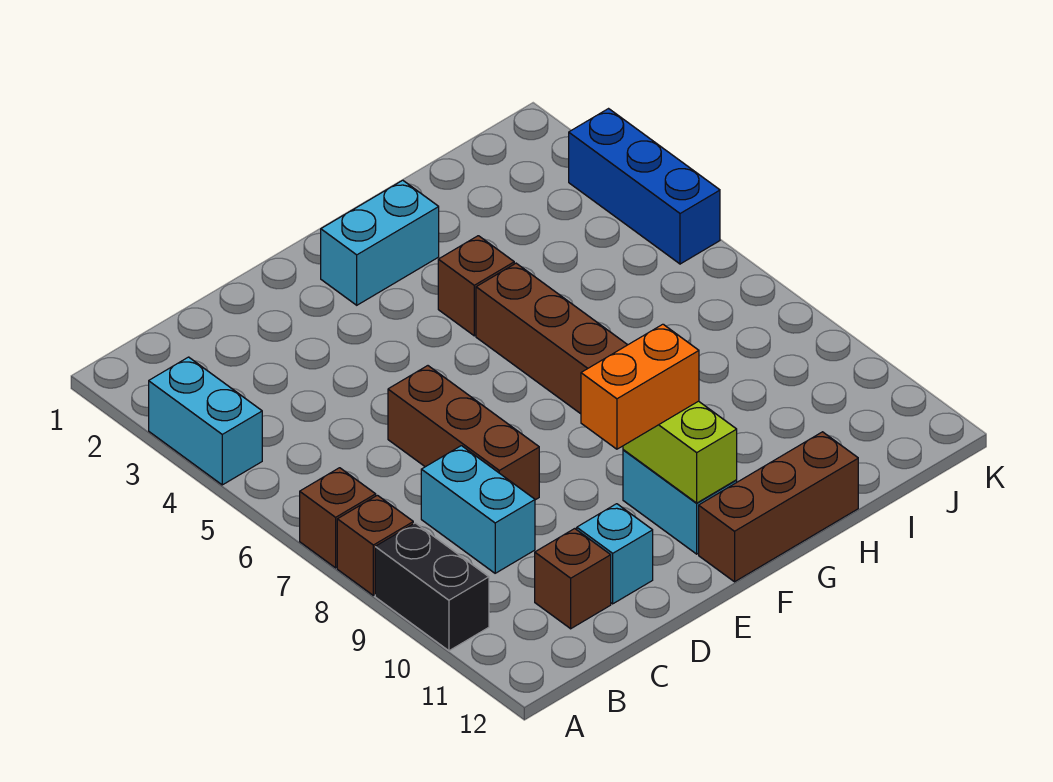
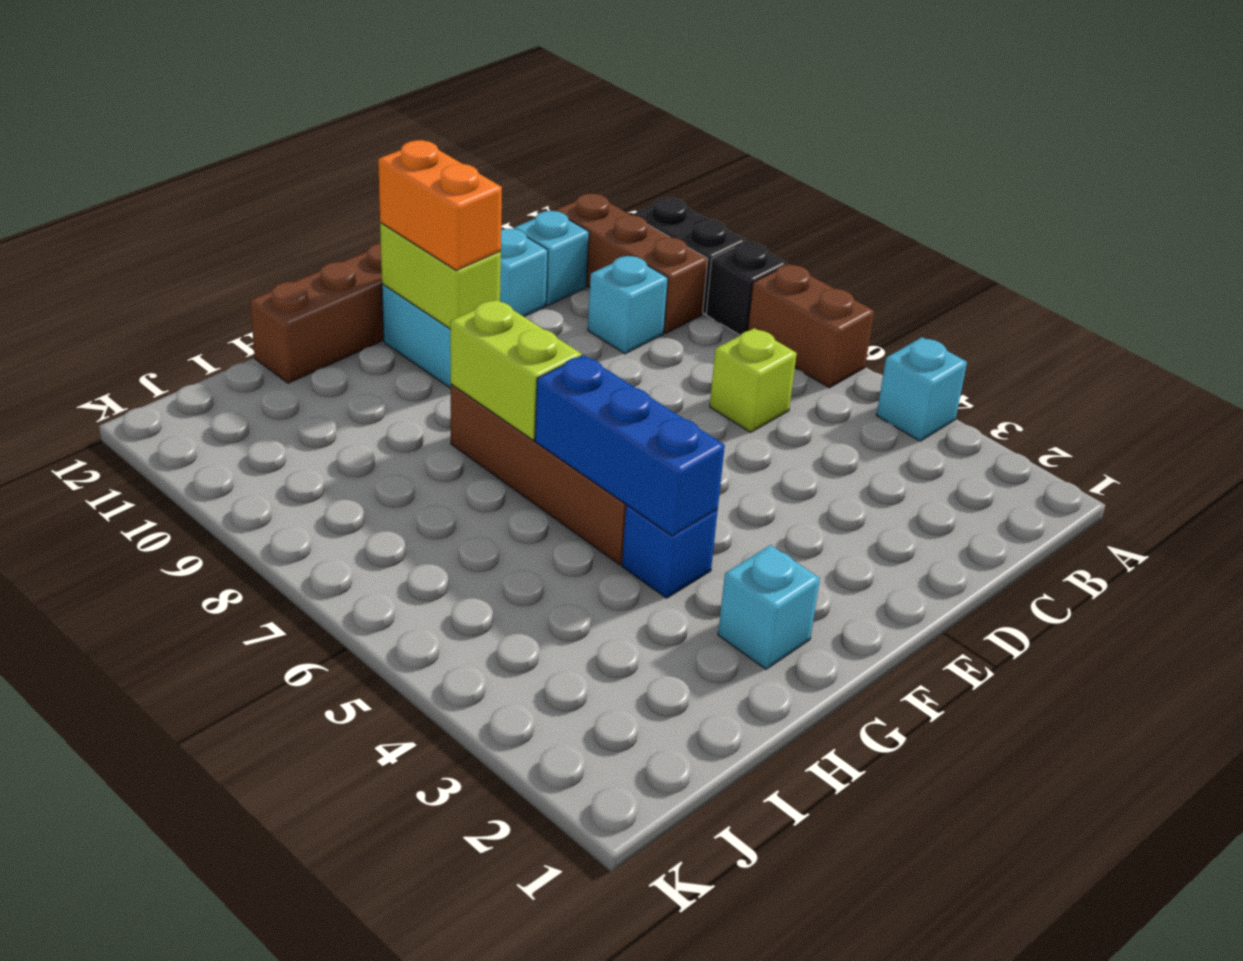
cyan 1x2 brick [149,357,262,485] -> cyan 1x1 brick [876,337,967,441]
brown 1x1 brick [300,468,376,568] -> brown 1x2 brick [748,264,874,388]
brown 1x1 brick [337,495,413,595] -> black 1x1 brick [706,242,787,335]
none -> lime 1x1 brick [710,328,797,432]
cyan 1x2 brick [421,446,535,573] -> cyan 1x1 brick [588,255,668,354]
brown 1x1 brick [535,529,611,629] -> cyan 1x1 brick [514,211,589,305]
brown 1x3 brick [388,366,539,500] -> brown 1x3 brick moved to [555,193,708,333]
orange 1x2 brick [581,324,699,449] -> orange 1x2 brick turned to [378,140,502,270]
cyan 1x2 brick [321,180,439,305] -> cyan 1x1 brick [718,545,820,669]
brown 1x1 brick [438,236,514,336] -> blue 1x1 brick [622,505,718,598]
none -> lime 1x2 brick [450,300,582,440]
blue 1x3 brick [569,109,720,264] -> blue 1x3 brick moved to [535,355,725,536]

